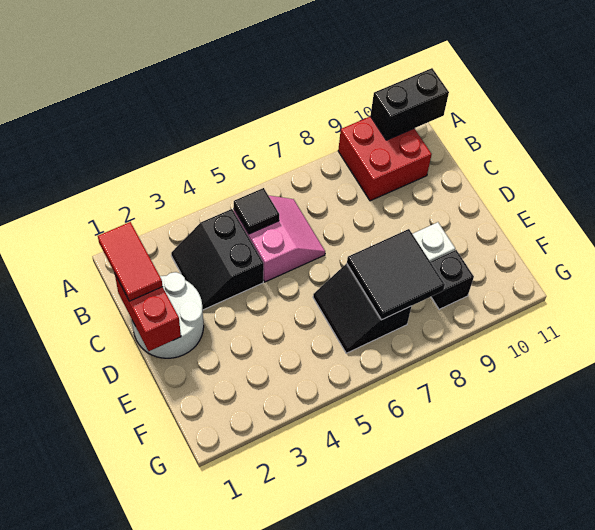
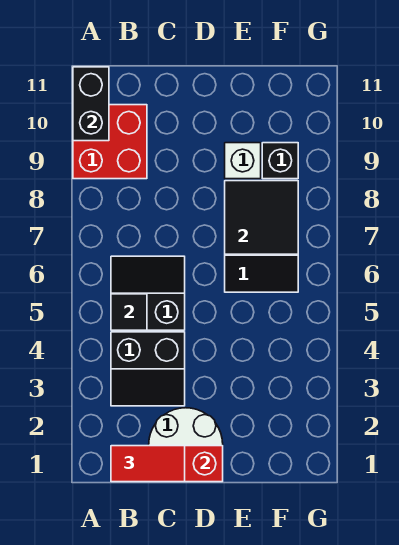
pink 2x2 slope [234,196,325,282] -> black 2x2 slope [111,256,185,330]

